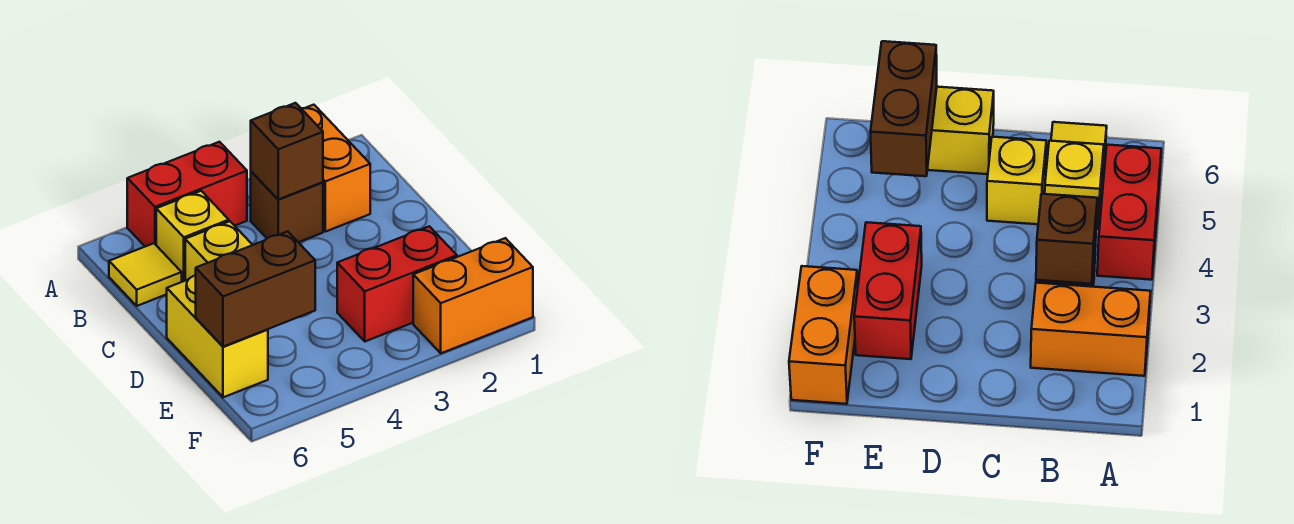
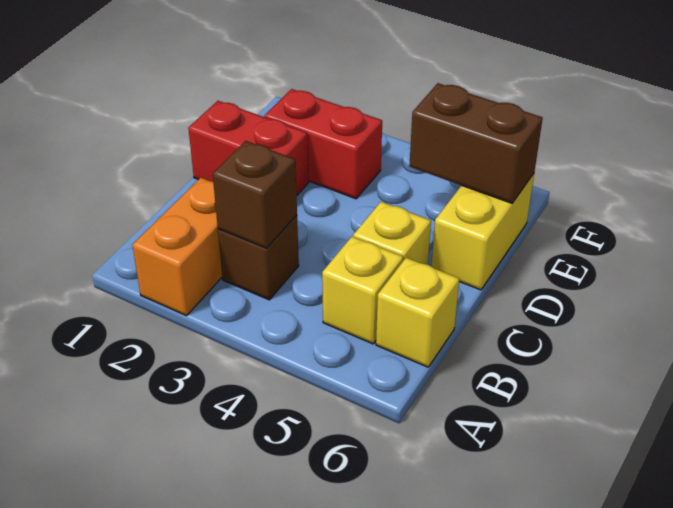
red 1x2 brick [127,142,247,247] -> red 1x2 brick moved to [188,101,309,195]
yellow 1x1 tile [109,243,182,306] -> yellow 1x1 brick [376,258,459,367]
orange 1x2 brick [413,238,533,353] -> none

